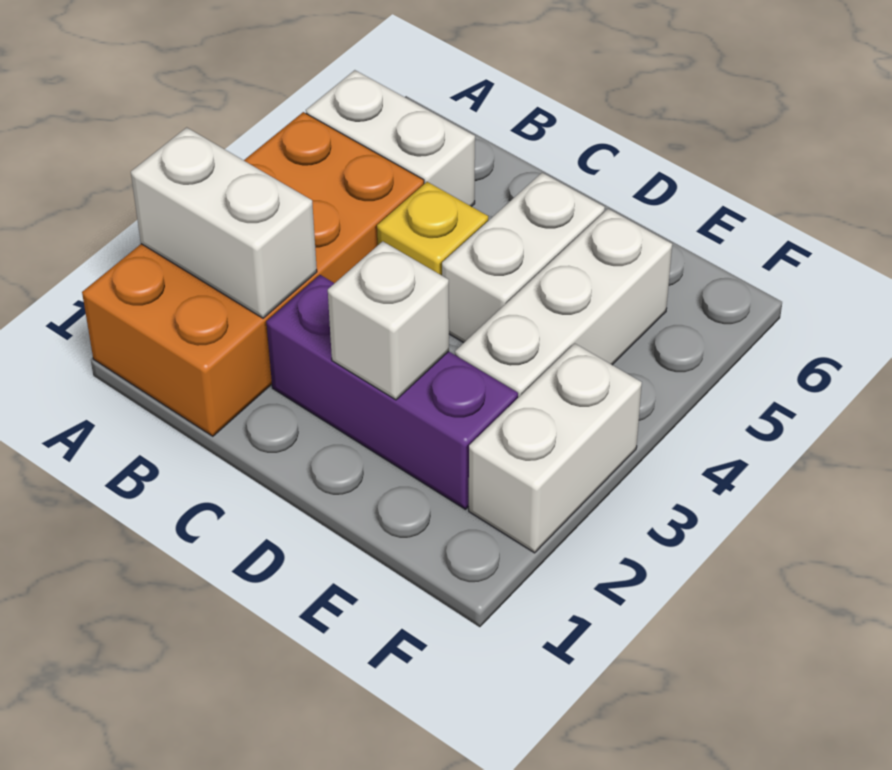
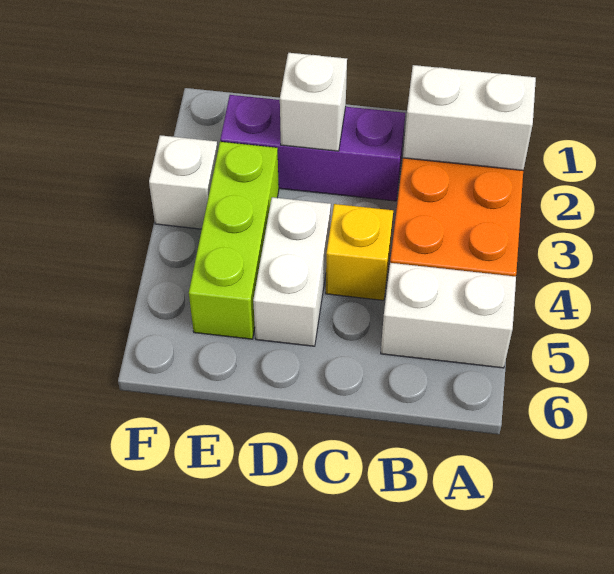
white 1x3 brick [455,209,672,398] -> lime 1x3 brick [189,142,279,339]
white 1x2 brick [469,343,642,553] -> white 1x1 brick [149,135,218,229]

